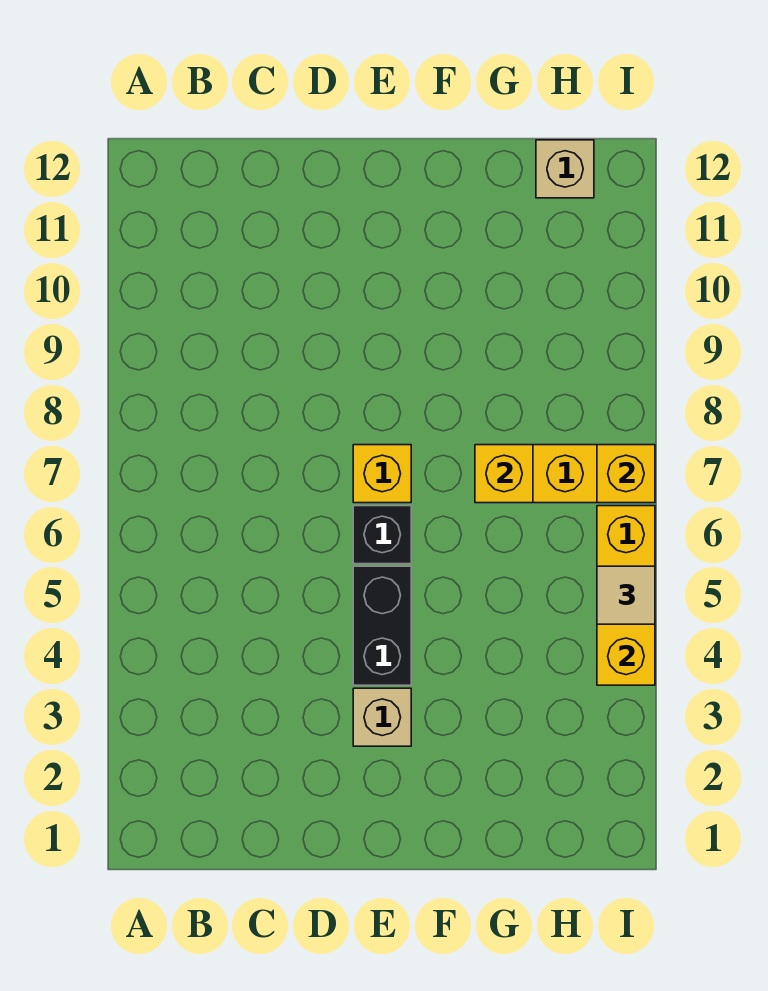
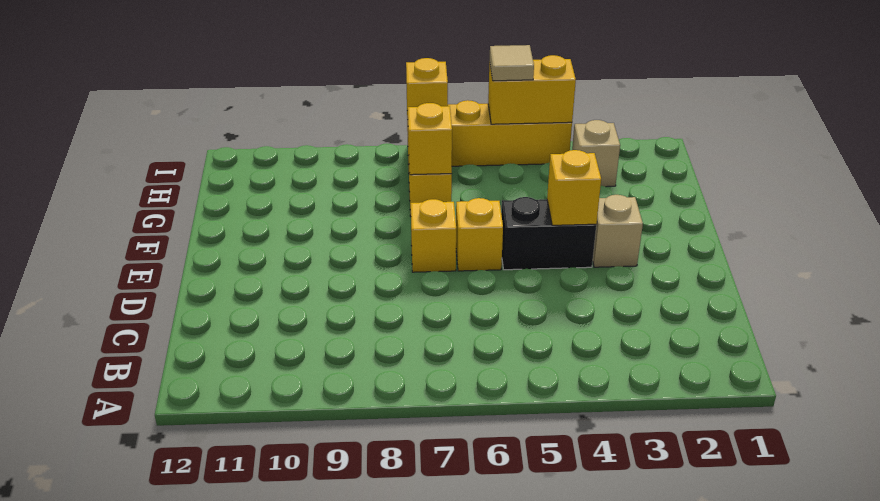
none -> yellow 1x1 brick [547,150,601,225]
black 1x1 brick [353,506,411,564] -> yellow 1x1 brick [456,198,503,271]
tan 1x1 brick [536,140,594,198] -> tan 1x1 brick moved to [572,120,620,187]

